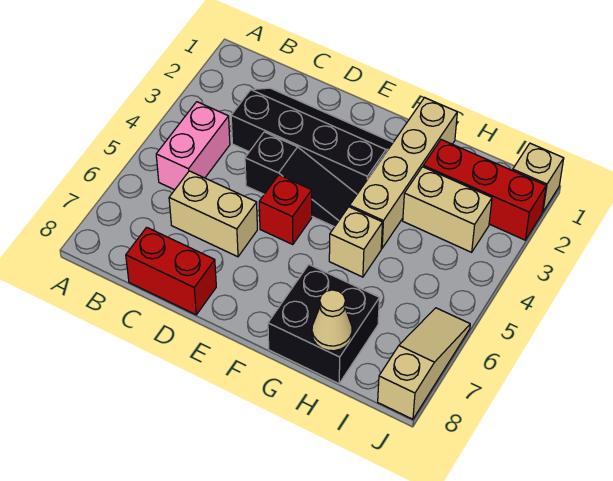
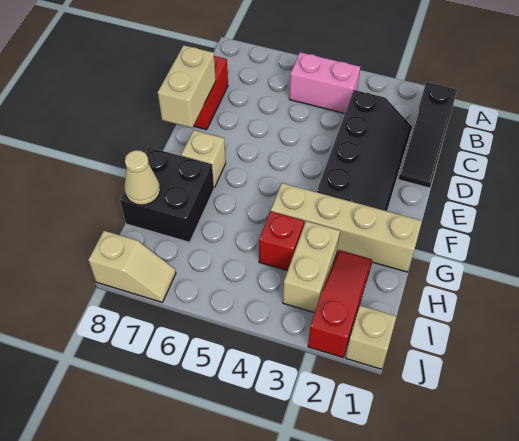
tan 1x2 brick [169,171,257,257] -> tan 1x2 brick moved to [158,45,216,128]
black 1x3 slope [245,132,357,227] -> black 1x3 slope moved to [398,82,457,188]
red 1x1 brick [259,175,312,245] -> red 1x1 brick moved to [259,211,304,271]
tan 1x1 brick [329,207,383,277] -> tan 1x1 brick moved to [181,130,226,188]
red 1x3 brick [423,140,546,240] -> red 1x3 slope [308,250,372,357]
tan 1x3 slope [378,308,470,419] -> tan 1x2 slope [88,231,176,302]

